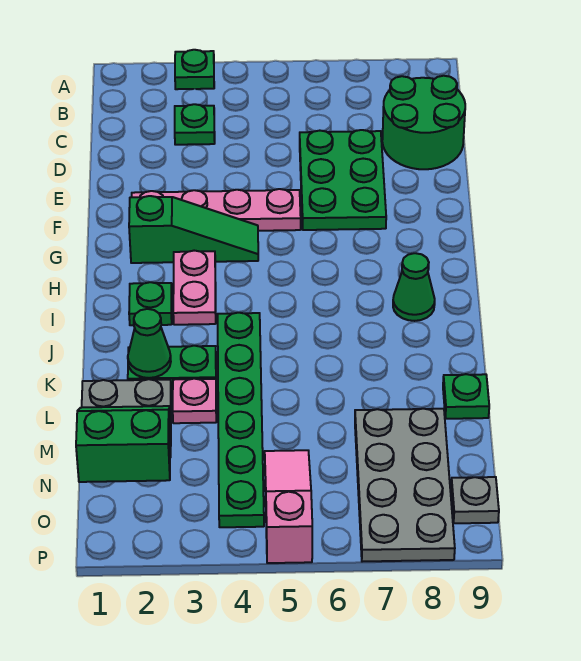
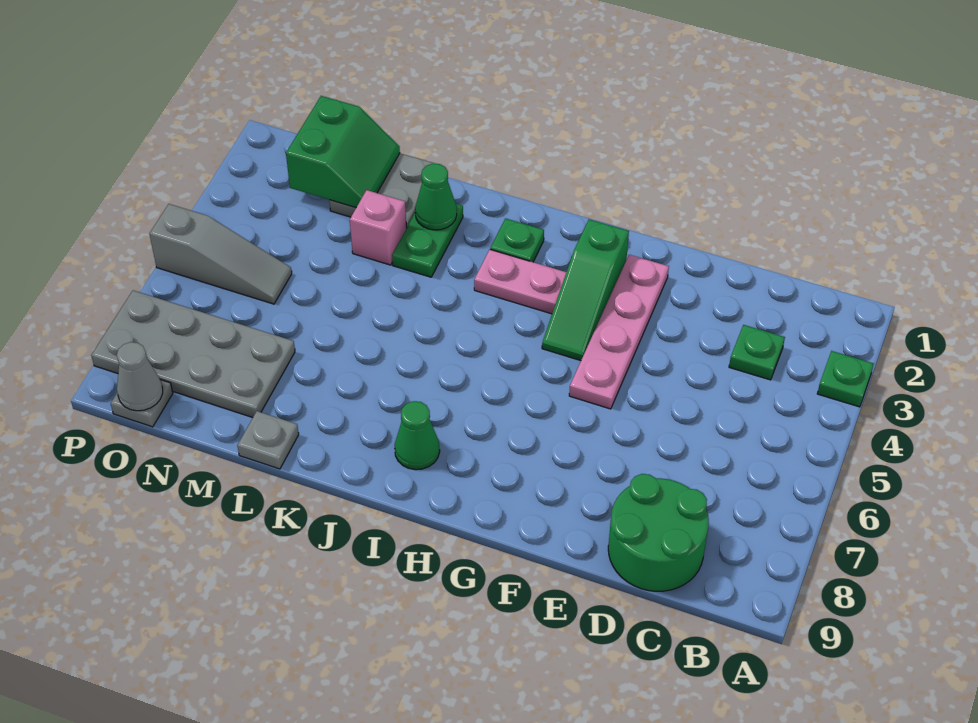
green 2x3 plate [300,130,386,230] -> none
green 1x6 plate [218,313,264,527] -> none
pink 1x1 plate [173,379,216,423] -> pink 1x1 brick [350,190,406,265]
green 1x1 plate [443,374,489,419] -> grey 1x1 plate [237,411,299,469]
pink 1x3 slope [265,450,312,563] -> grey 1x3 slope [149,204,292,304]
none -> grey 1x1 cone [117,342,163,411]

